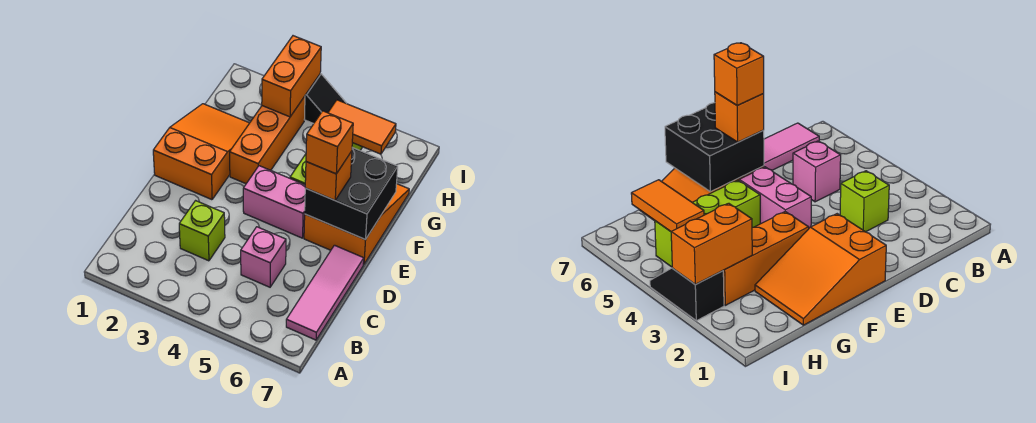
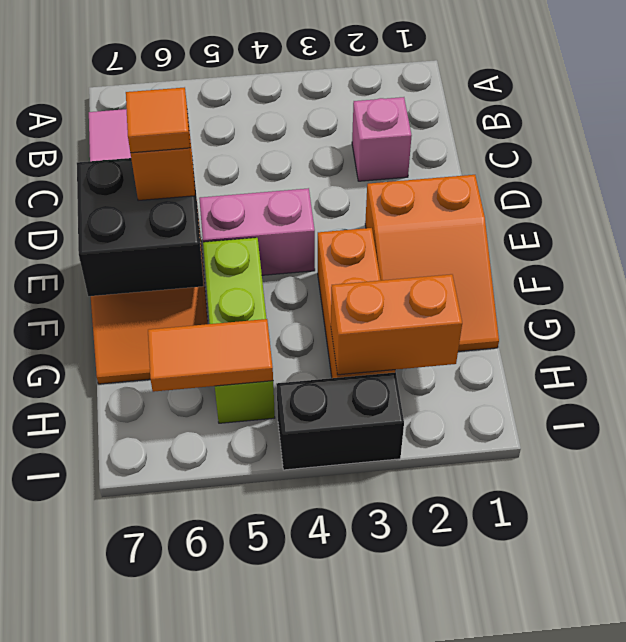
lime 1x1 brick [179,201,225,261] -> none
pink 1x1 brick [241,227,286,287] -> pink 1x1 brick moved to [352,97,412,181]
orange 1x1 brick [306,111,353,174] -> orange 1x1 tile [126,87,190,153]
orange 1x2 brick [262,36,321,117] -> orange 1x2 brick turned to [331,274,462,375]
black 1x2 slope [304,73,347,124] -> black 1x2 brick [277,372,404,470]

